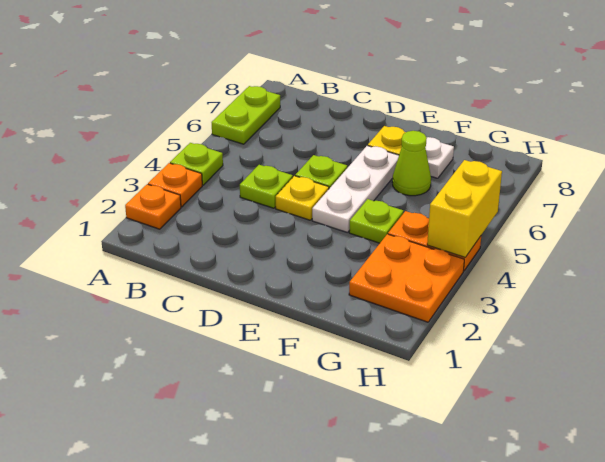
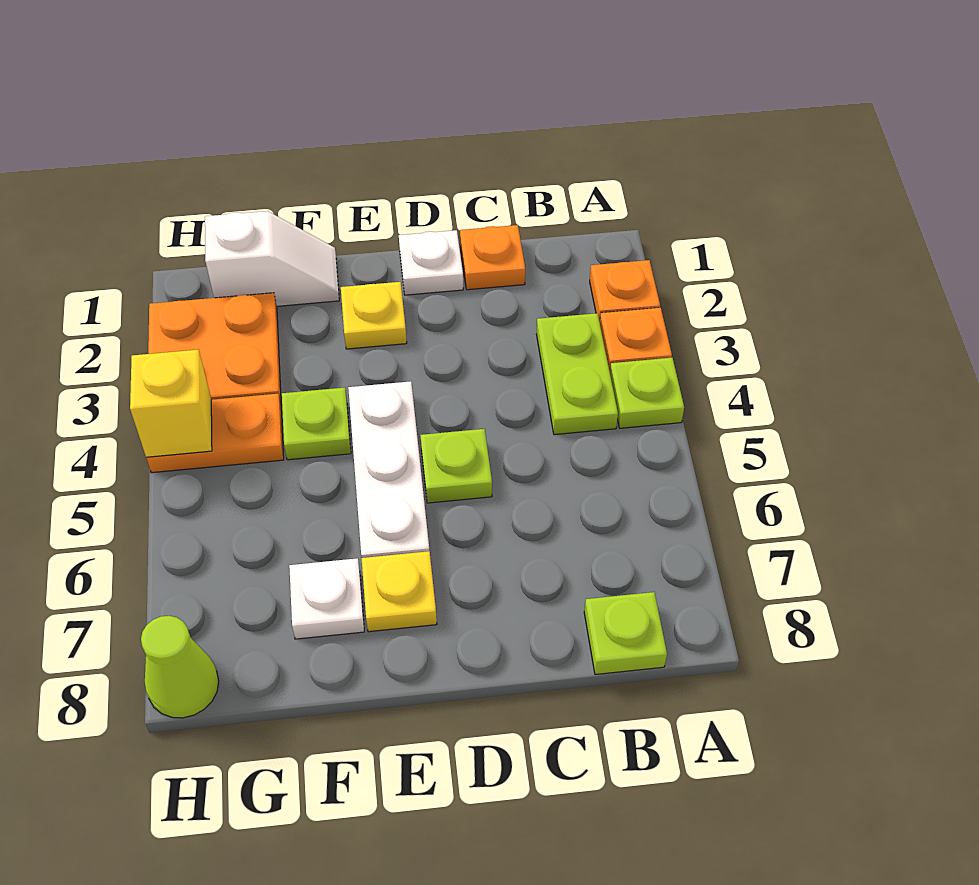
lime 1x2 plate [212,86,280,144] -> lime 1x2 plate moved to [536,313,618,435]
none -> orange 1x1 plate [460,225,525,290]
lime 1x1 plate [240,165,293,208] -> lime 1x1 plate moved to [584,592,667,675]
none -> white 1x1 plate [399,230,463,295]
yellow 1x1 plate [276,176,329,220] -> yellow 1x1 plate moved to [341,282,407,349]
none -> white 1x2 slope [205,211,339,306]
lime 1x1 cone [392,131,431,196] -> lime 1x1 cone moved to [141,616,219,718]
yellow 1x2 brick [427,160,502,257] -> yellow 1x1 brick [130,350,212,458]

